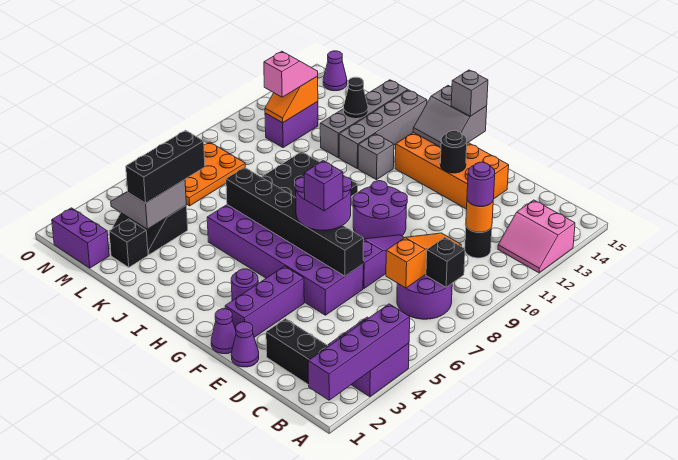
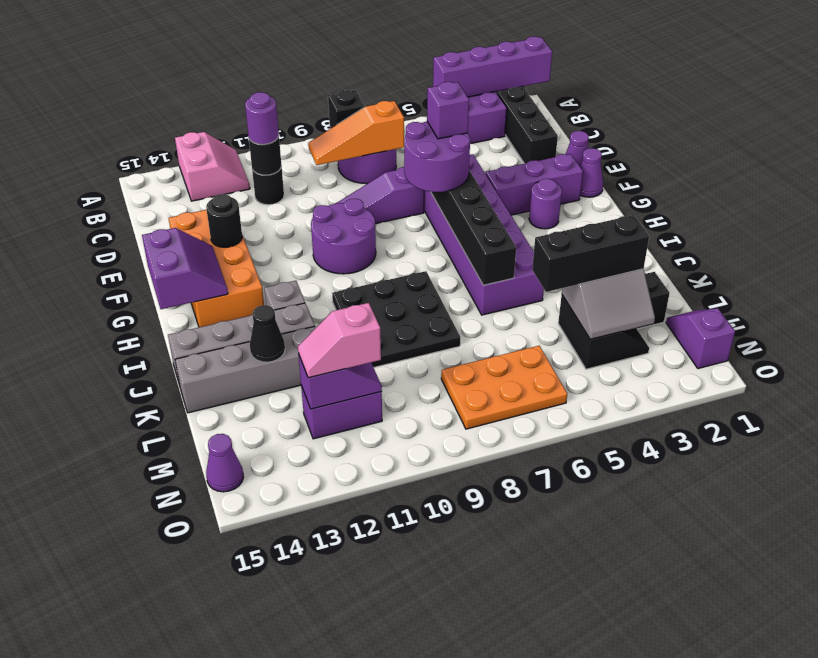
orange 1x1 round brick [466,200,493,232] -> black 1x1 round brick [249,136,282,175]
grey 2x2 slope [413,86,487,147] -> purple 2x2 slope [142,228,228,309]
grey 1x1 brick [451,70,488,116] -> none
purple 1x2 brick [52,208,109,268] -> purple 1x2 slope [666,308,735,369]
orange 1x2 slope [265,76,318,123] -> purple 1x2 slope [298,354,382,409]

